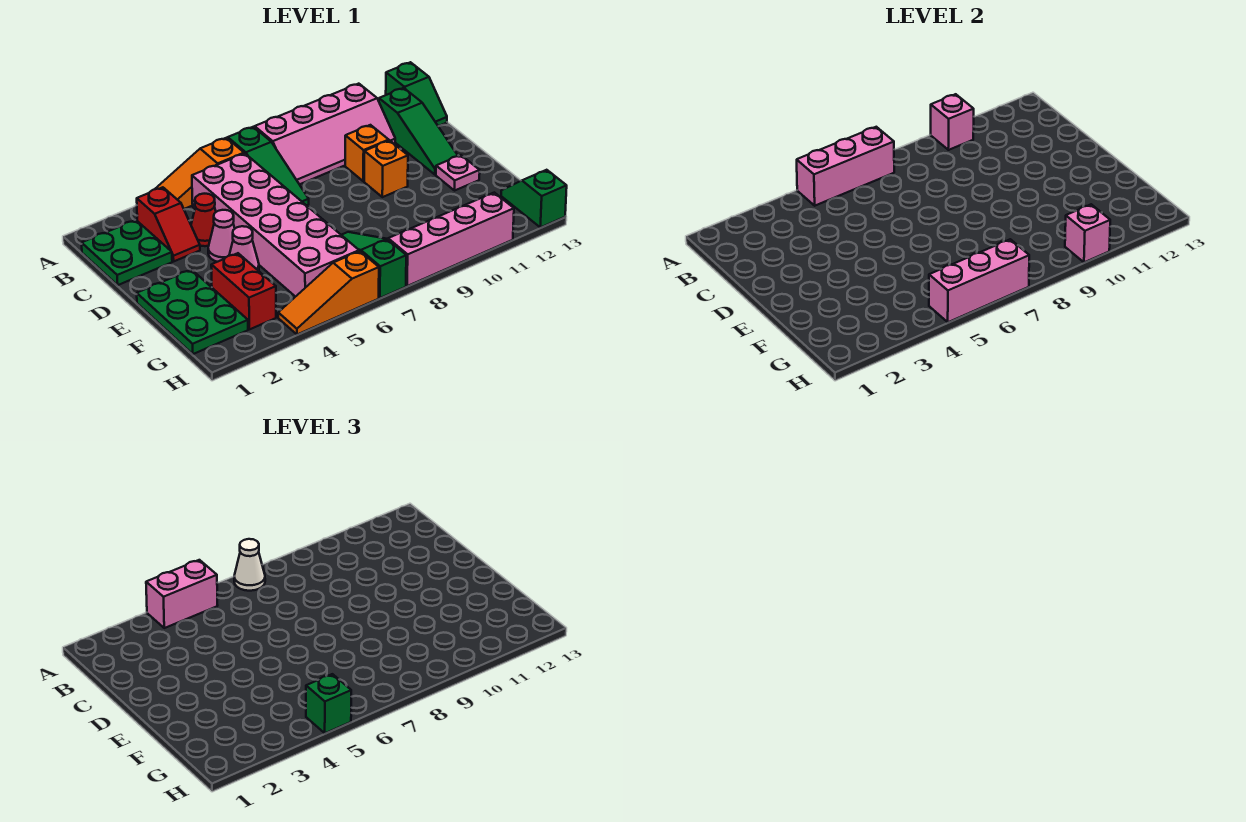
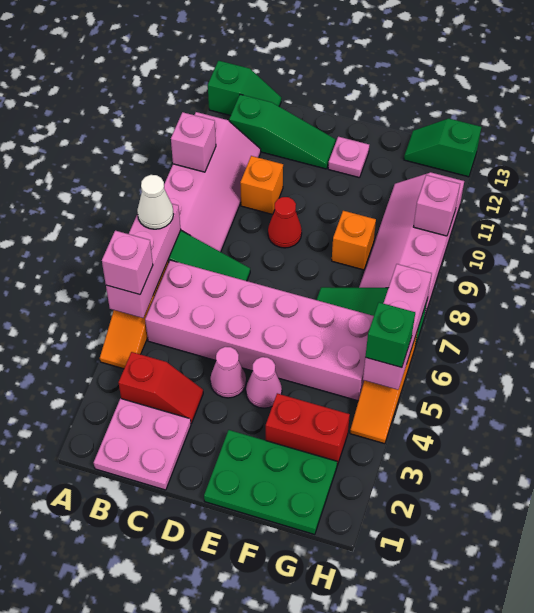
pink 1x2 brick [146,560,218,628] -> pink 1x1 brick [102,231,153,295]
green 2x2 plate [82,220,172,285] -> pink 2x2 plate [94,399,191,490]
red 1x1 cone [191,194,216,246] -> red 1x1 cone moved to [268,197,302,248]
orange 1x1 brick [364,140,408,197] -> orange 1x1 brick moved to [332,211,376,270]

